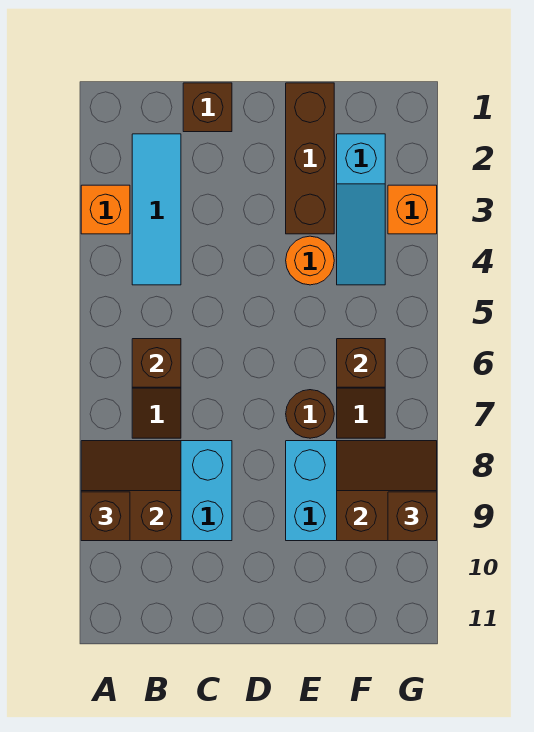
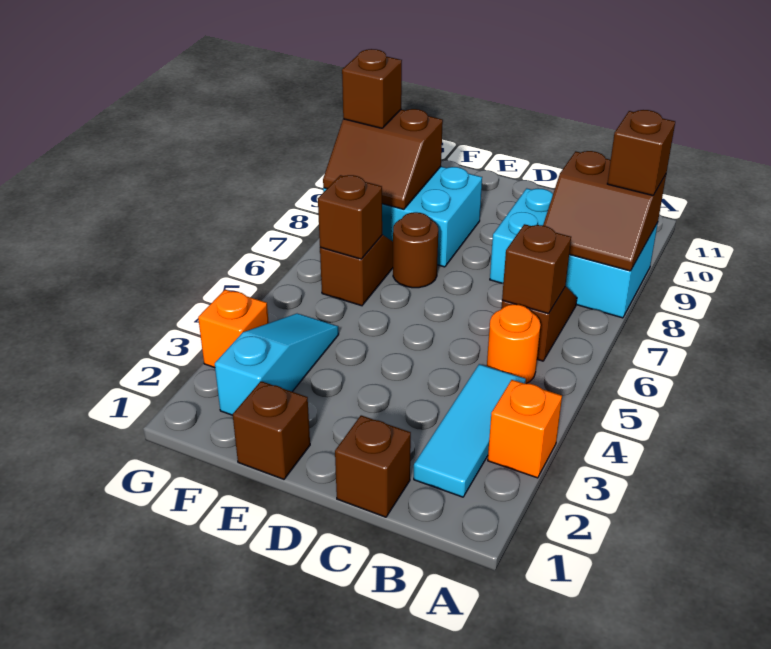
brown 1x3 brick [286,83,334,234] -> brown 1x1 brick [233,381,310,479]
orange 1x1 round brick [286,236,334,285] -> orange 1x1 round brick moved to [487,304,540,384]

